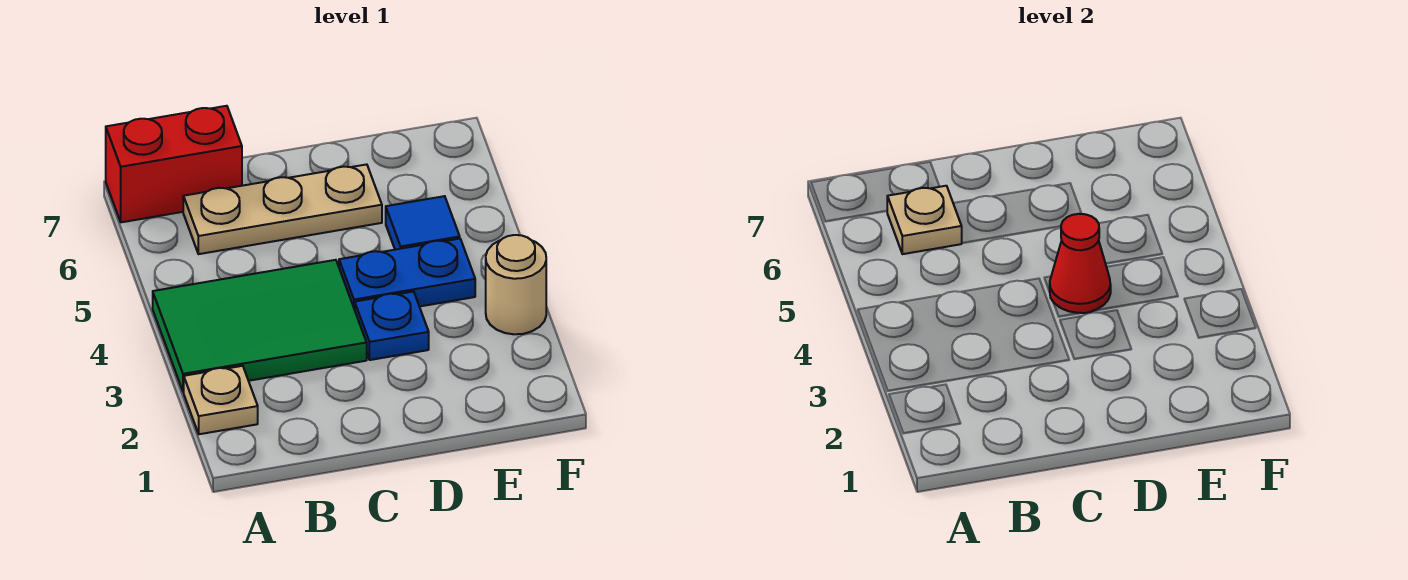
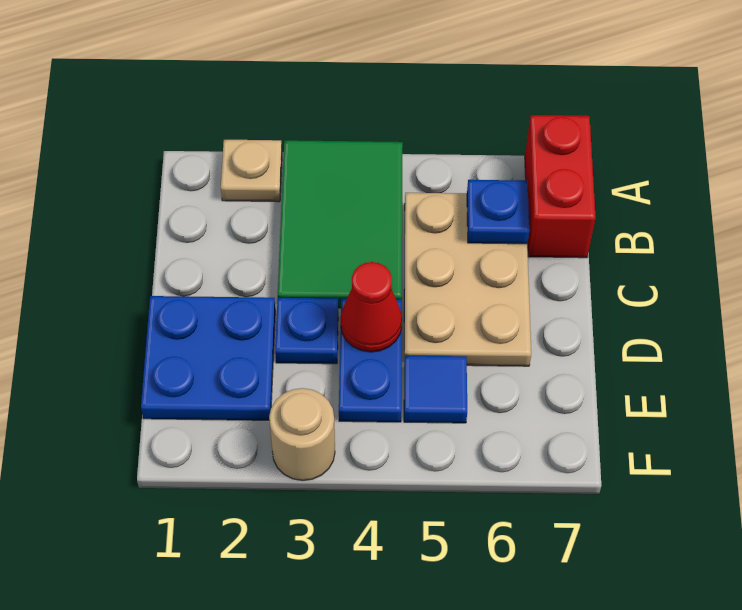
tan 1x3 plate [183,164,382,254] -> tan 2x3 plate [404,193,531,366]
tan 1x1 plate [887,186,962,254] -> blue 1x1 plate [467,180,529,244]
none -> blue 2x2 plate [141,296,275,420]

